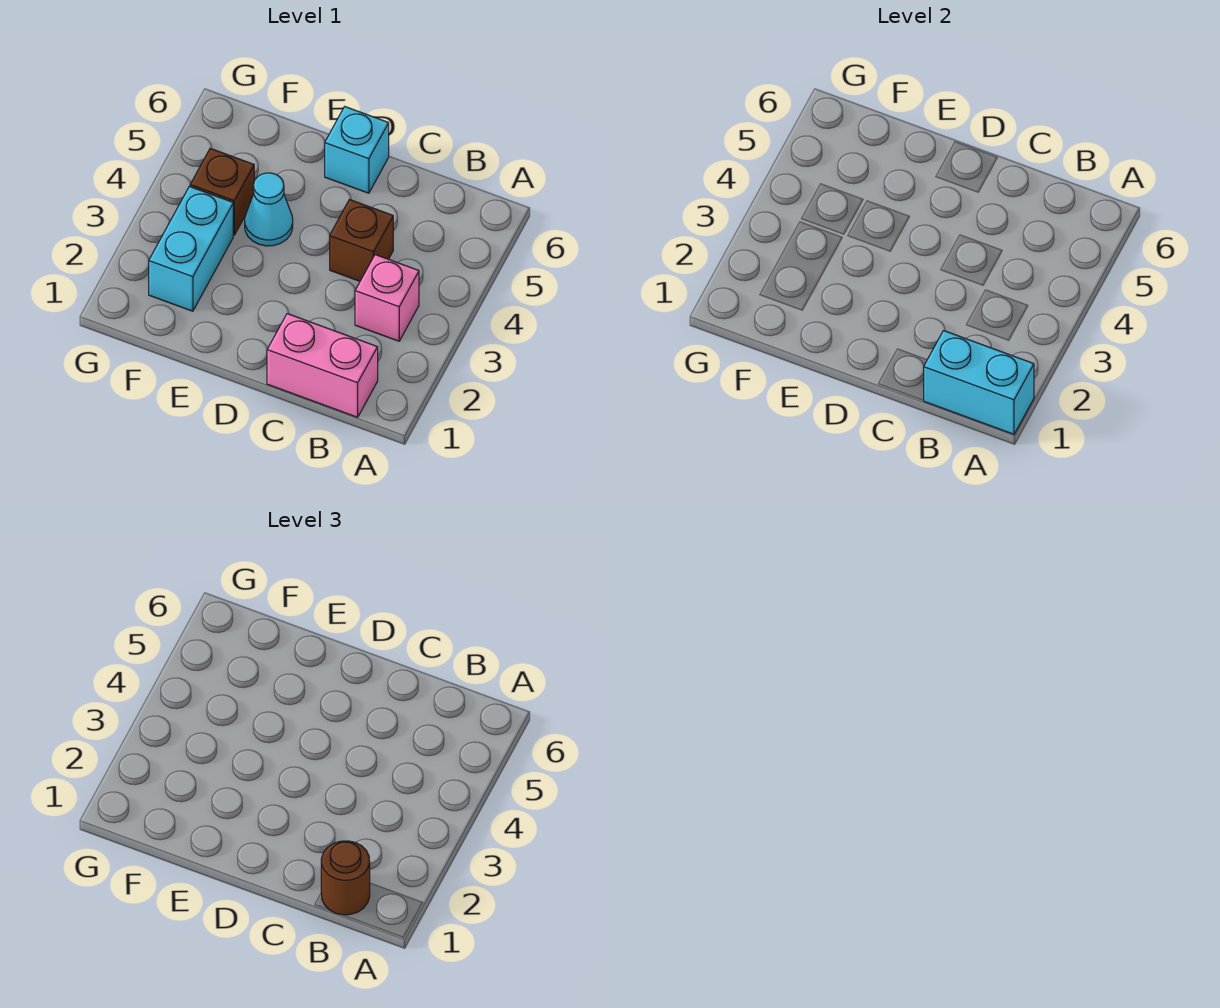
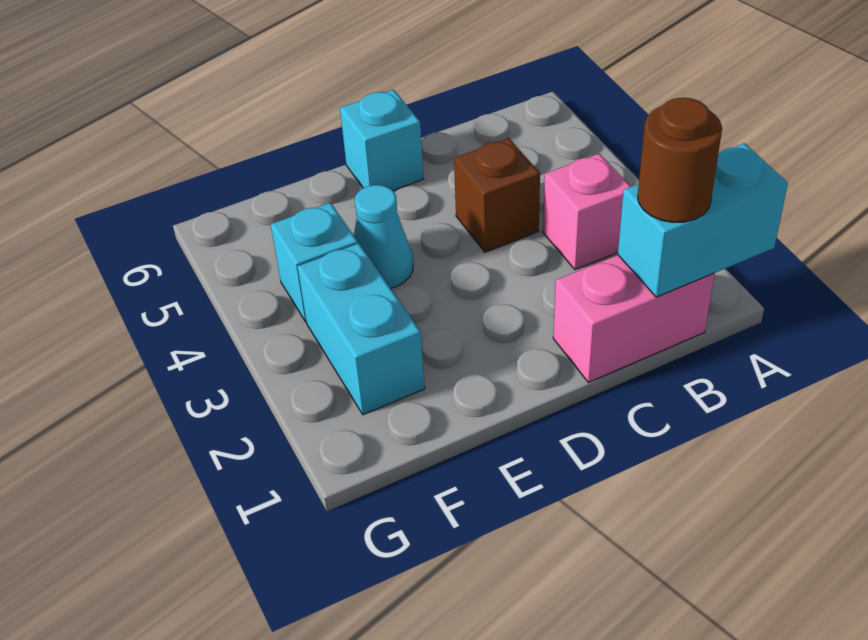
brown 1x1 brick [190,148,254,235] -> cyan 1x1 brick [271,203,358,322]

